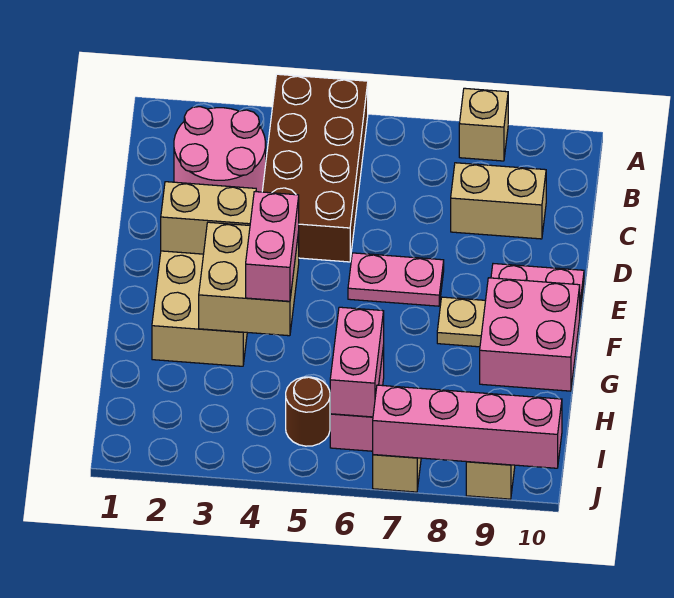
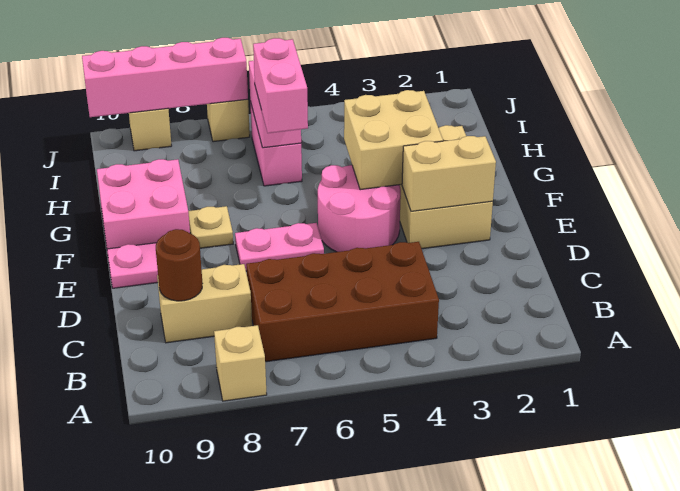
brown 2x4 brick [262,74,368,262] -> brown 2x4 brick turned to [246,242,439,362]
pink 2x2 round brick [174,107,266,192] -> pink 2x2 round brick moved to [318,165,401,252]
pink 1x2 brick [246,192,299,301] -> pink 1x2 brick moved to [253,38,308,133]
brown 1x1 round brick [286,377,330,446] -> brown 1x1 round brick moved to [156,229,202,301]

